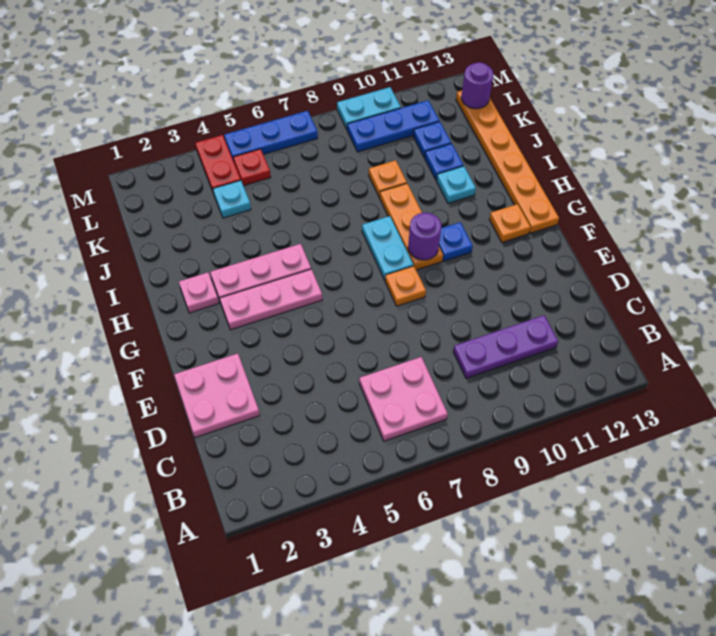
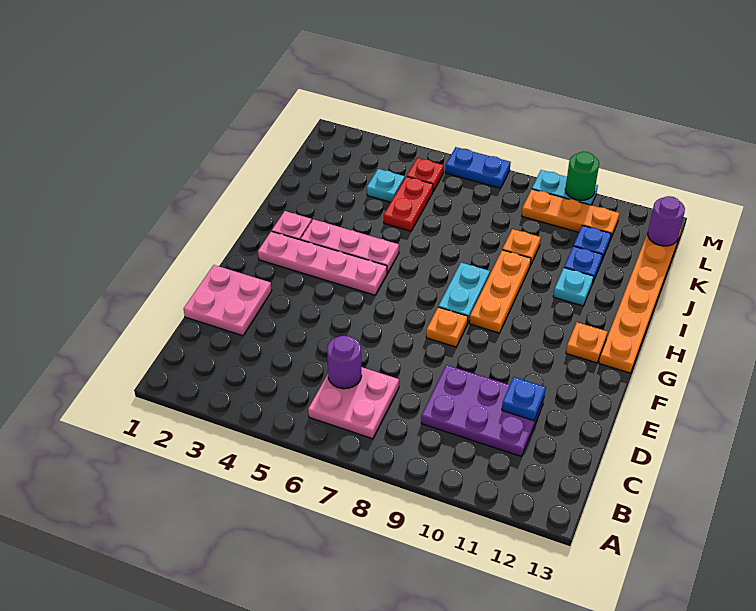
purple 1x3 plate [453,315,558,378] -> purple 2x3 plate [421,365,544,457]
pink 1x3 plate [220,269,322,330] -> pink 1x4 plate [258,231,387,295]
purple 1x1 round brick [408,213,441,260] -> purple 1x1 round brick moved to [327,336,362,389]
blue 1x1 plate [439,222,473,261] -> blue 1x1 plate moved to [502,377,546,421]
red 1x2 plate [195,135,241,193] -> red 1x2 plate moved to [384,177,433,231]
blue 1x3 plate [347,100,439,152] -> orange 1x3 plate [522,189,620,240]
blue 1x3 plate [224,111,318,161] -> blue 1x2 plate [445,147,511,188]
none -> green 1x1 round brick [565,152,599,200]

